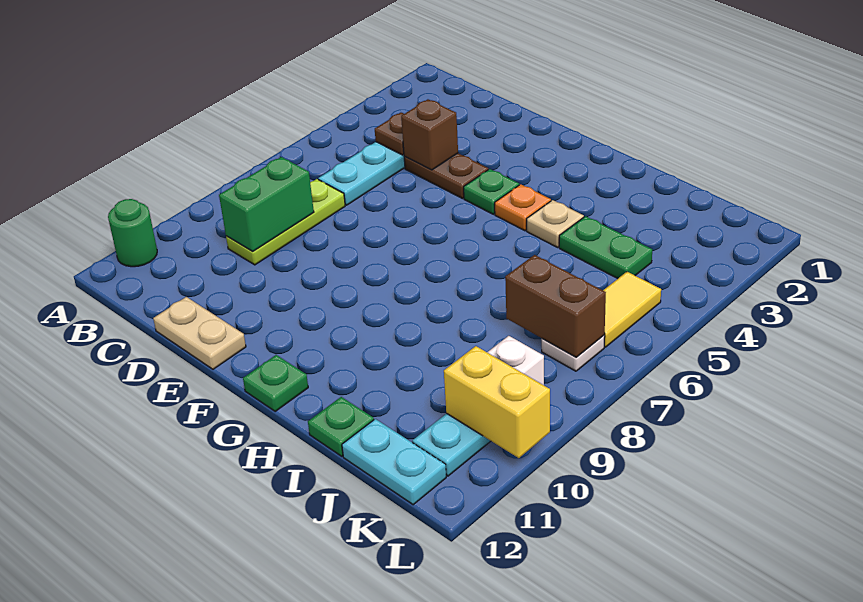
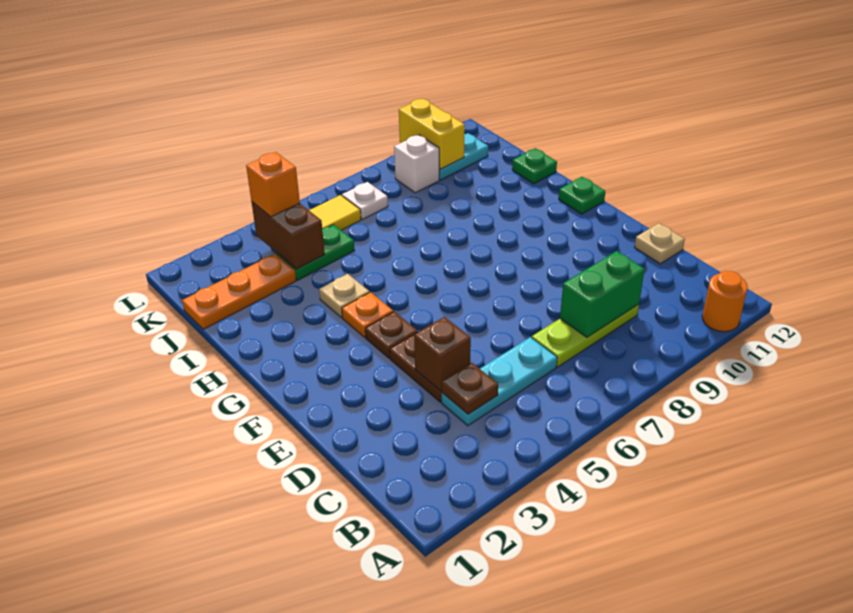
green 1x1 round brick [108,199,157,267] -> orange 1x1 round brick [702,271,748,332]
tan 1x2 plate [153,297,246,369] -> tan 1x1 plate [634,223,685,264]
green 1x1 plate [464,169,519,214] -> brown 1x1 plate [365,312,418,358]
green 1x2 plate [559,216,652,279] -> green 1x2 plate turned to [277,225,355,280]
none -> orange 1x3 plate [182,254,296,329]
brown 1x2 brick [505,255,606,357] -> brown 1x2 brick moved to [252,202,325,269]
cyan 1x2 plate [342,419,446,505] -> none
none -> orange 1x1 brick [246,152,300,217]

